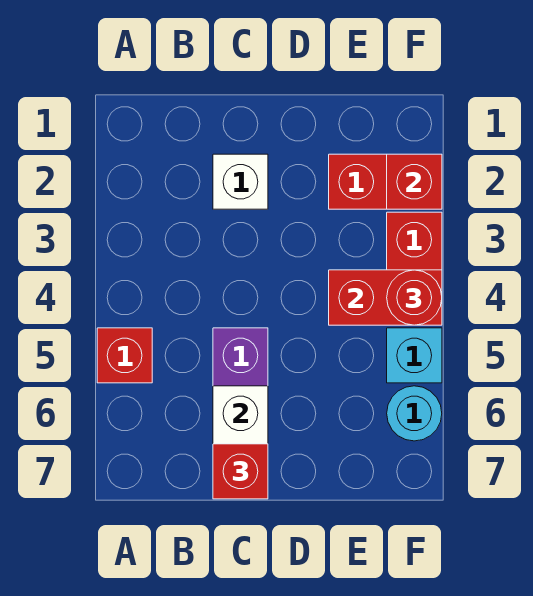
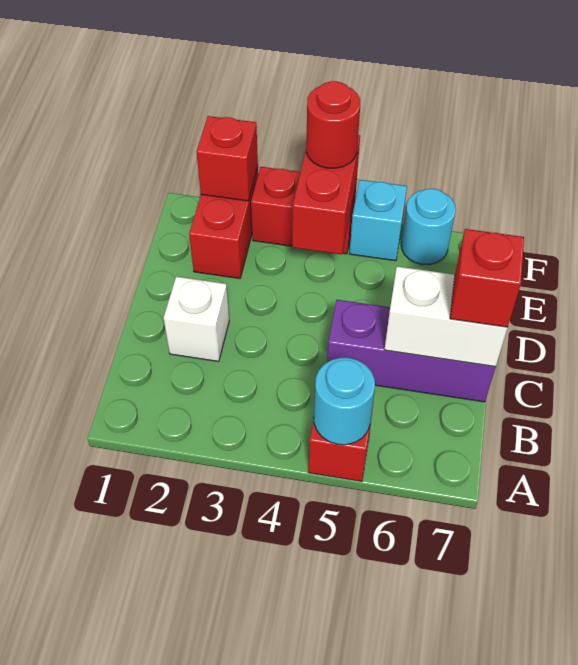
none -> cyan 1x1 round brick [314,358,375,445]

